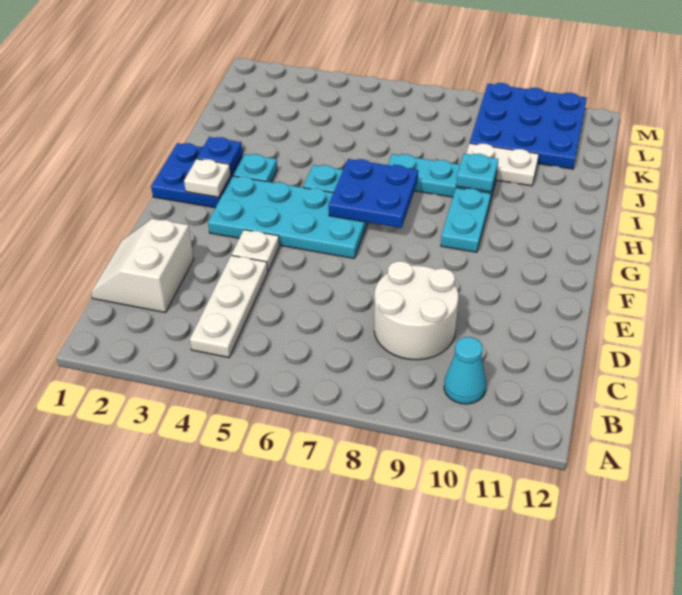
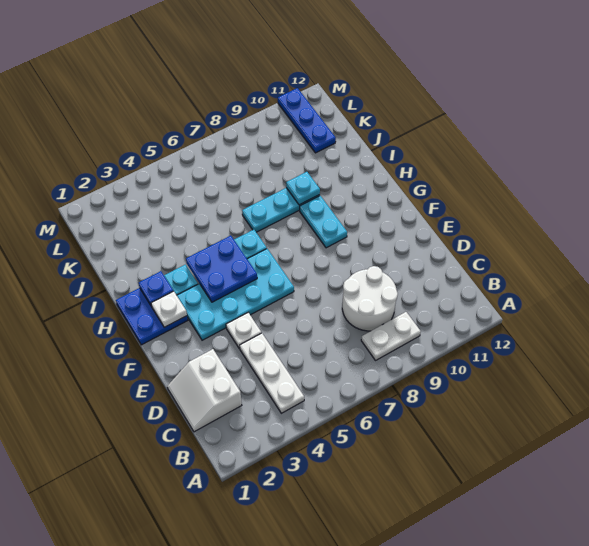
cyan 1x1 cone [444,337,486,404] -> none
blue 2x2 plate [329,159,418,228] -> blue 2x2 plate moved to [186,236,257,302]
white 1x2 plate [466,143,539,186] -> white 1x2 plate moved to [361,312,421,360]
blue 3x3 plate [470,83,587,169] -> blue 1x3 plate [278,88,336,153]

